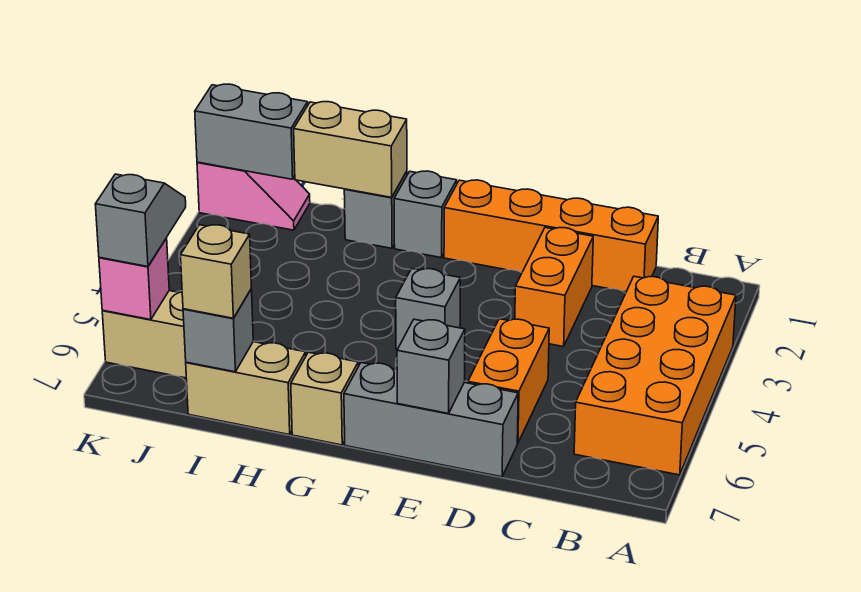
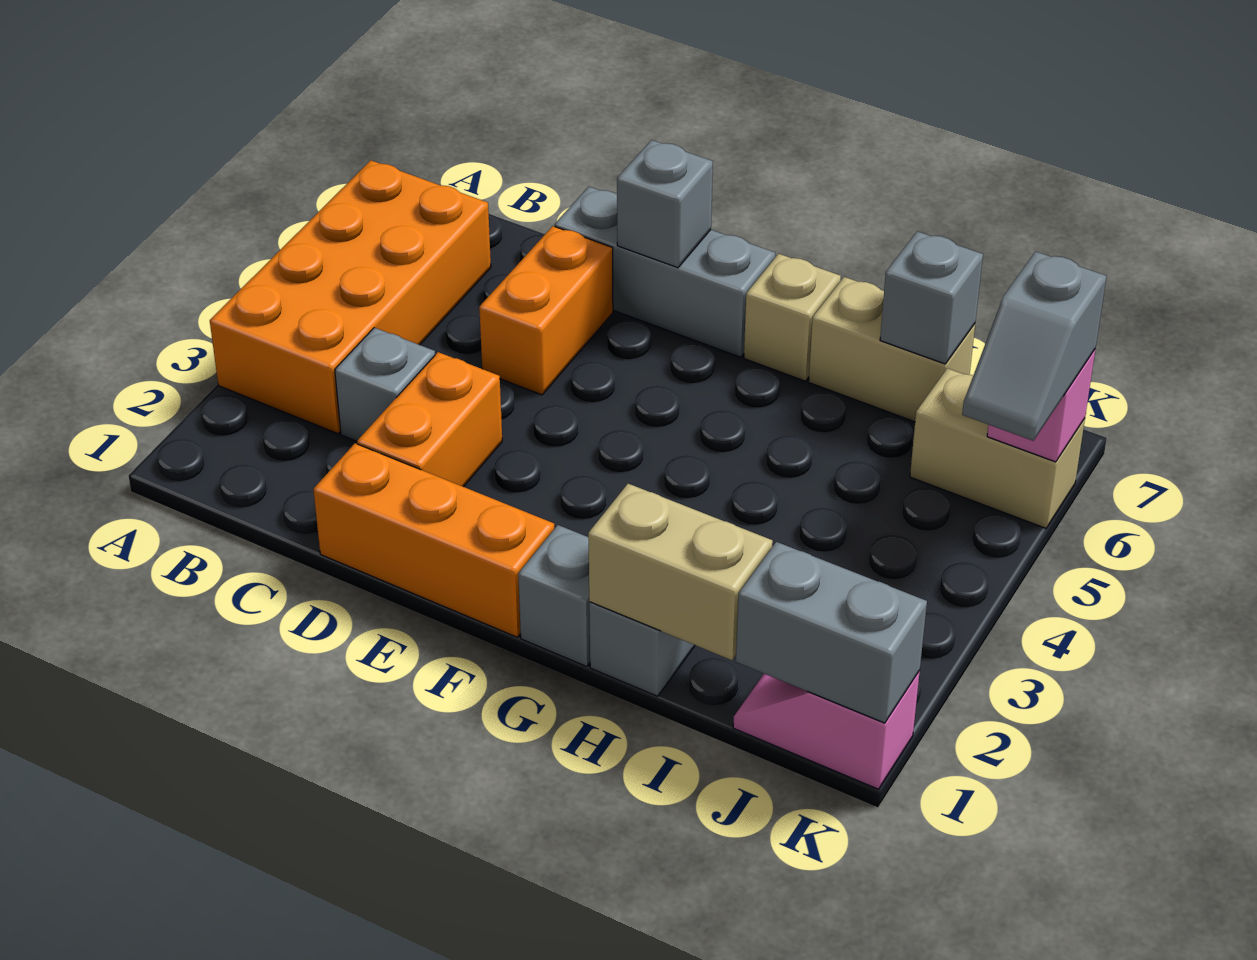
orange 1x4 brick [444,180,658,292] -> orange 1x3 brick [313,443,554,637]
grey 1x1 brick [396,269,460,349] -> grey 1x1 brick moved to [335,328,435,441]
tan 1x1 brick [181,225,252,318] -> none

